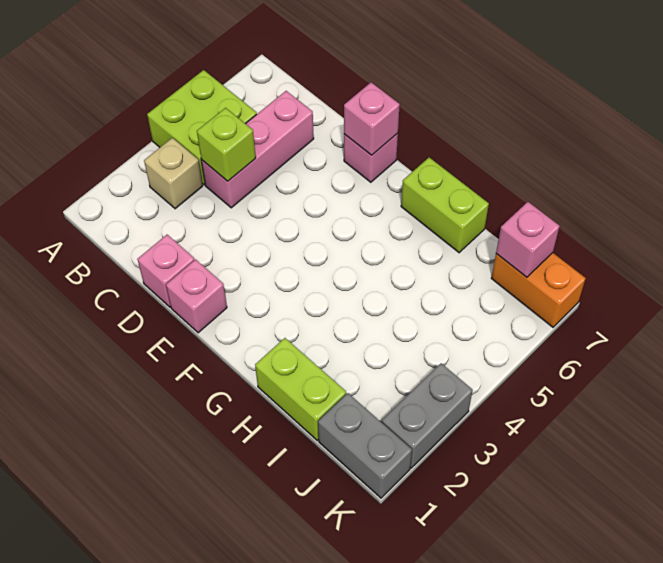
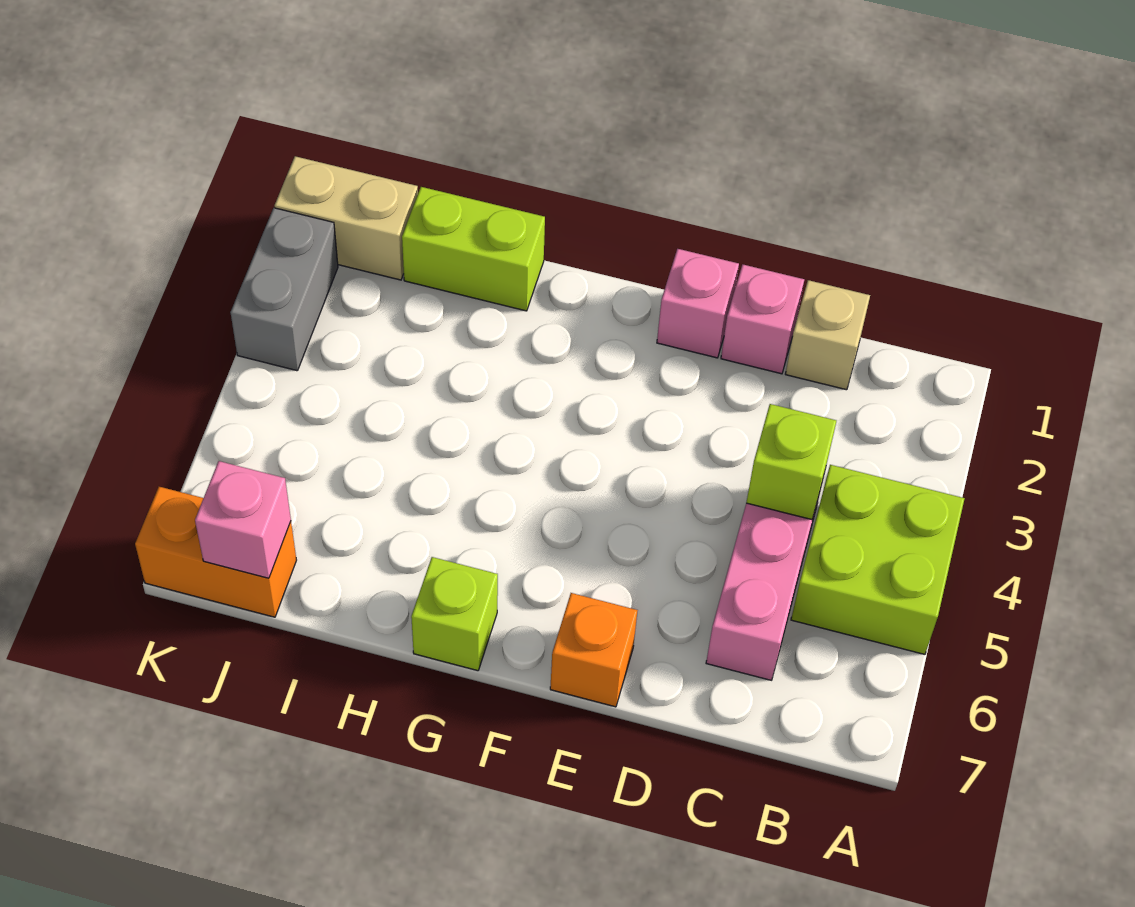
tan 1x1 brick [144,138,203,209] -> tan 1x1 brick moved to [786,280,870,390]
pink 1x1 brick [344,133,398,182] -> orange 1x1 brick [550,593,638,707]
pink 1x1 brick [344,82,400,155] -> none
lime 1x2 brick [401,157,489,253] -> lime 1x1 brick [411,557,498,671]
grey 1x2 brick [318,393,412,498] -> tan 1x2 brick [275,156,418,280]

